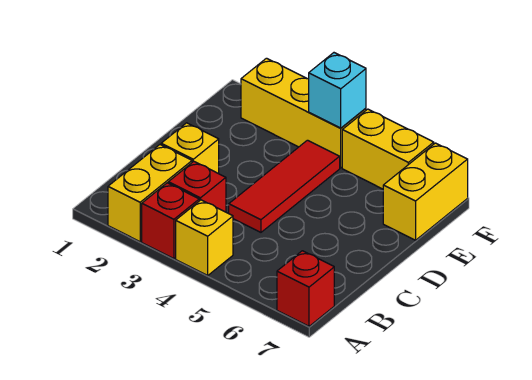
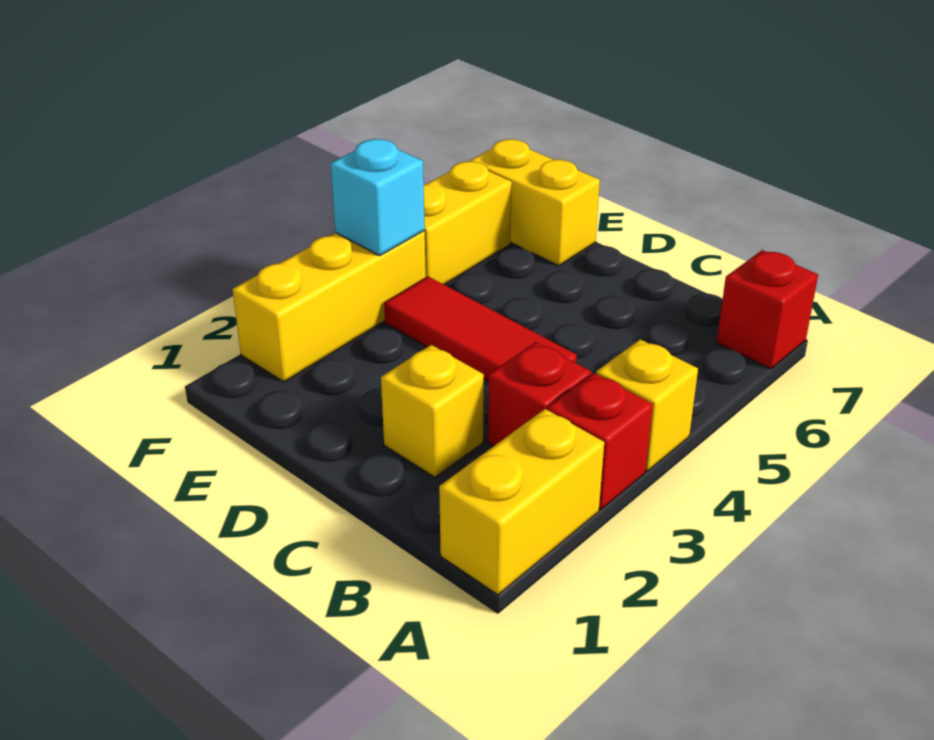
yellow 1x2 brick [108,145,192,242] -> yellow 1x2 brick turned to [439,409,604,595]

